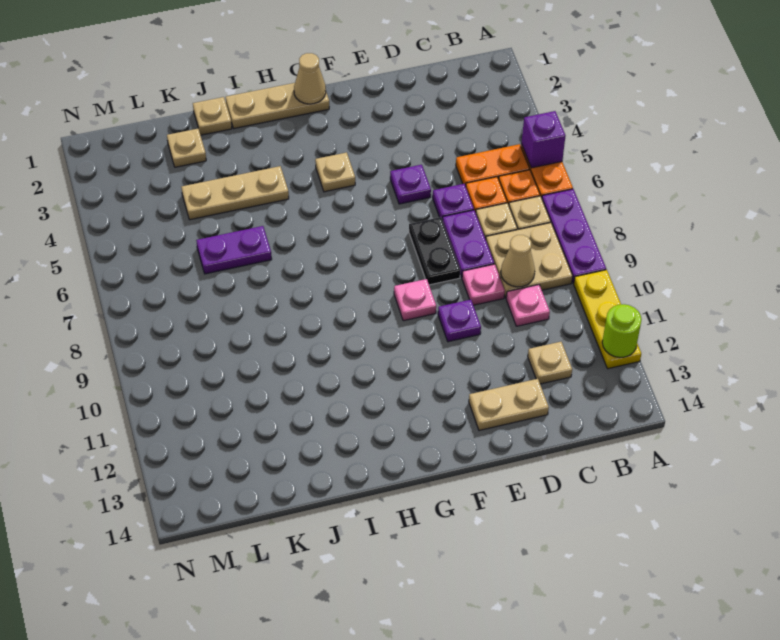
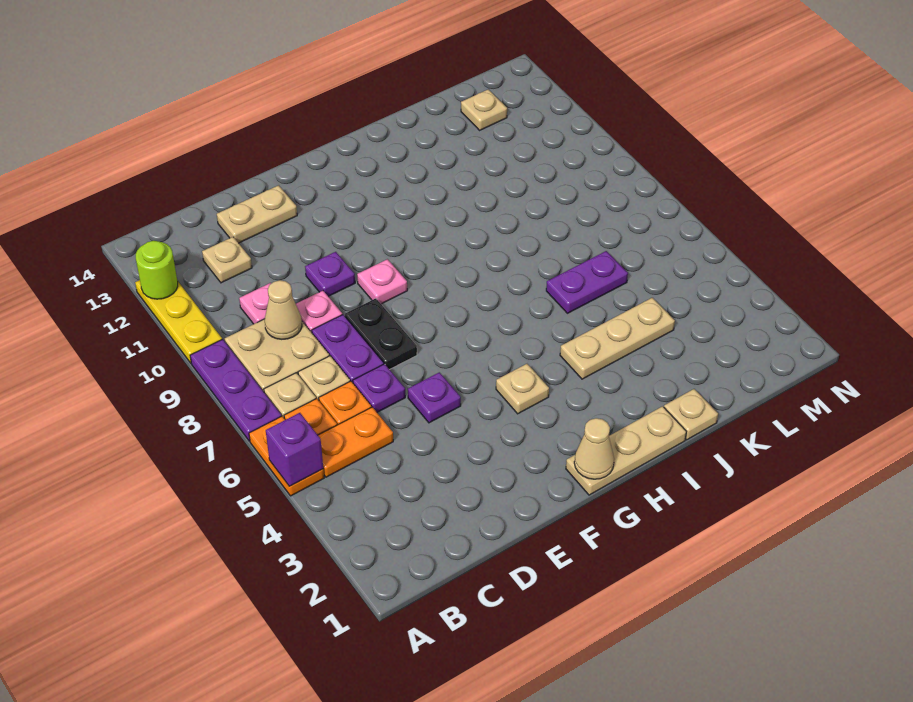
tan 1x1 plate [167,129,206,167] -> tan 1x1 plate moved to [461,89,507,130]

